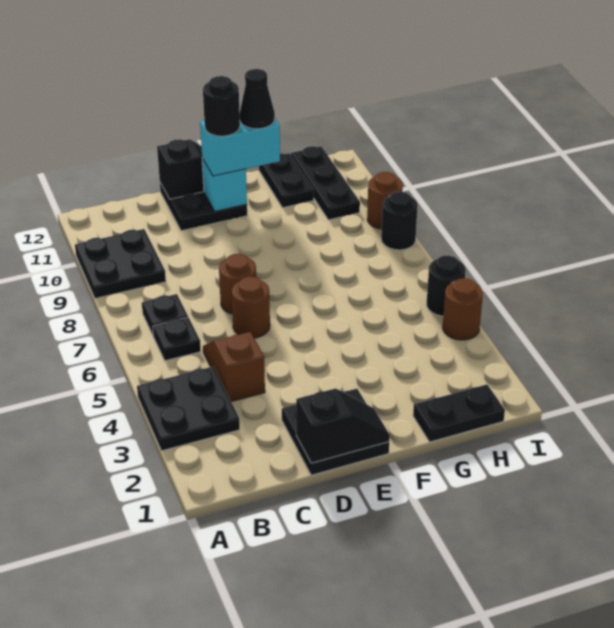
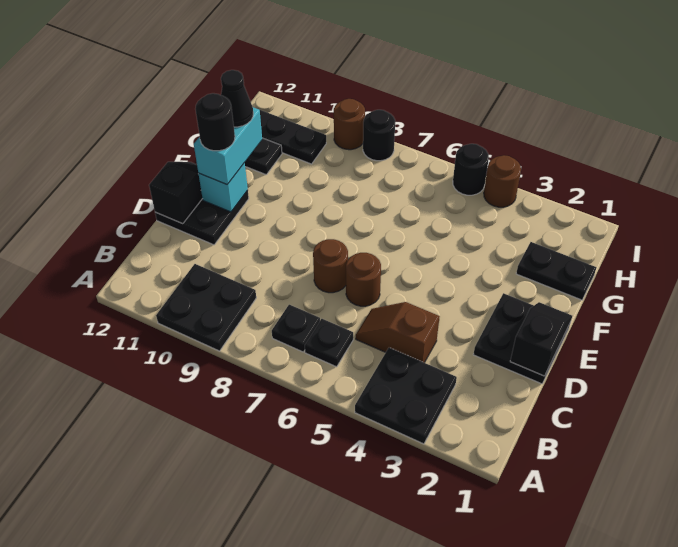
black 1x2 plate [413,385,505,442] -> black 1x2 plate turned to [516,242,597,300]

